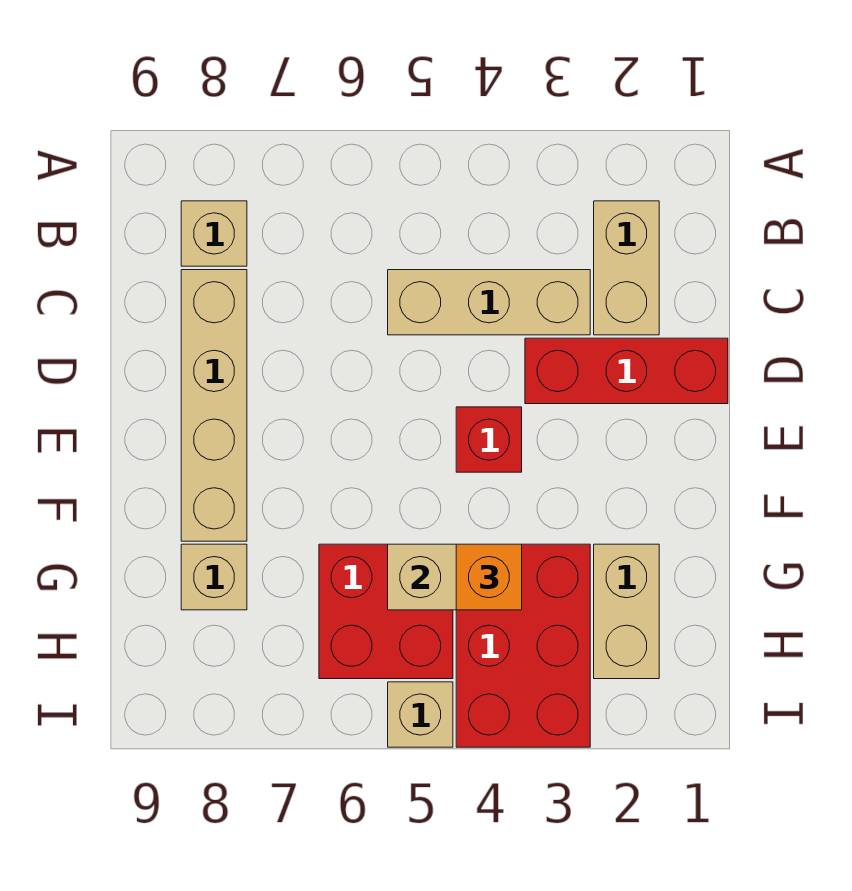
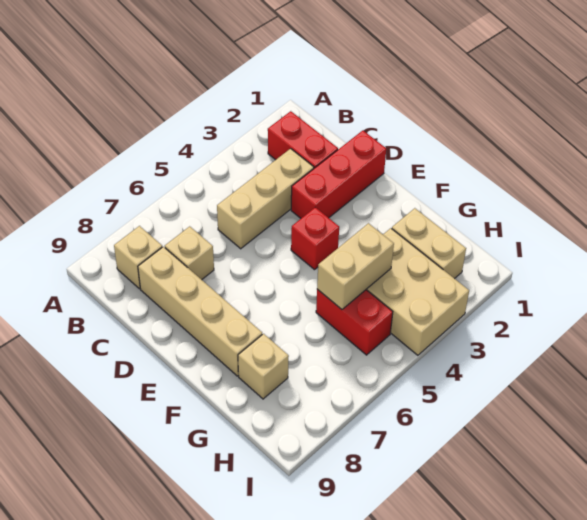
tan 1x2 brick [594,201,659,335] -> red 1x2 brick [268,111,338,168]
red 2x3 brick [456,544,590,747] -> tan 2x3 brick [366,228,469,355]
orange 1x1 brick [456,544,522,610] -> none
red 2x2 brick [319,544,453,679] -> red 1x2 brick [316,289,393,355]
tan 1x1 brick [388,682,453,747] -> tan 1x1 brick moved to [165,226,214,280]

